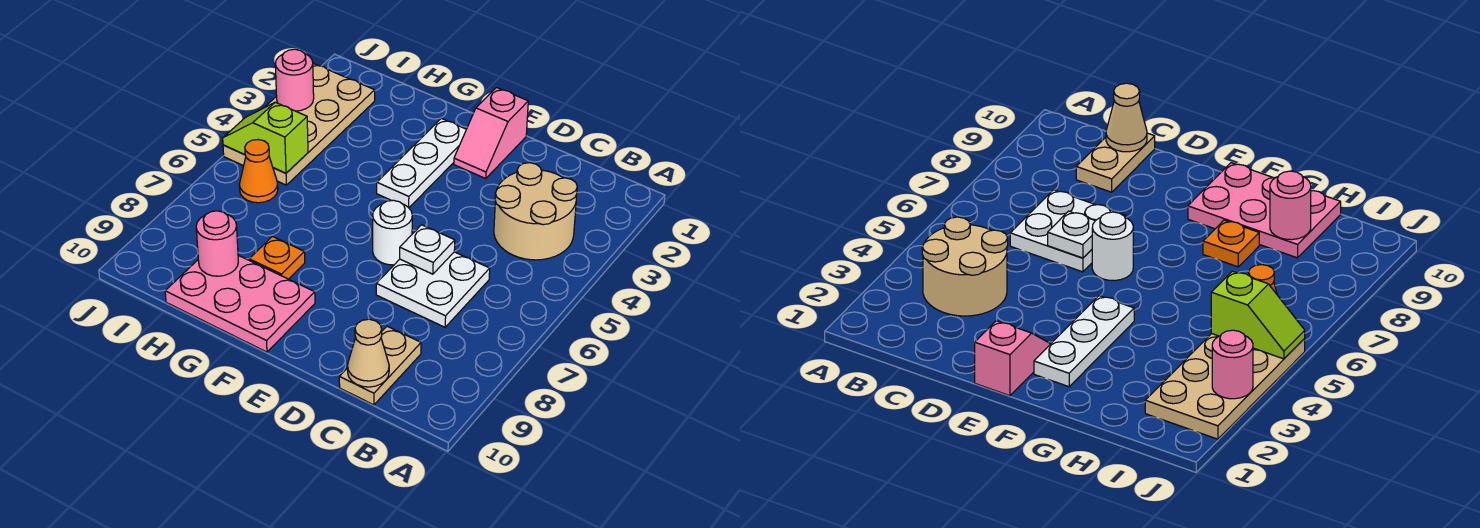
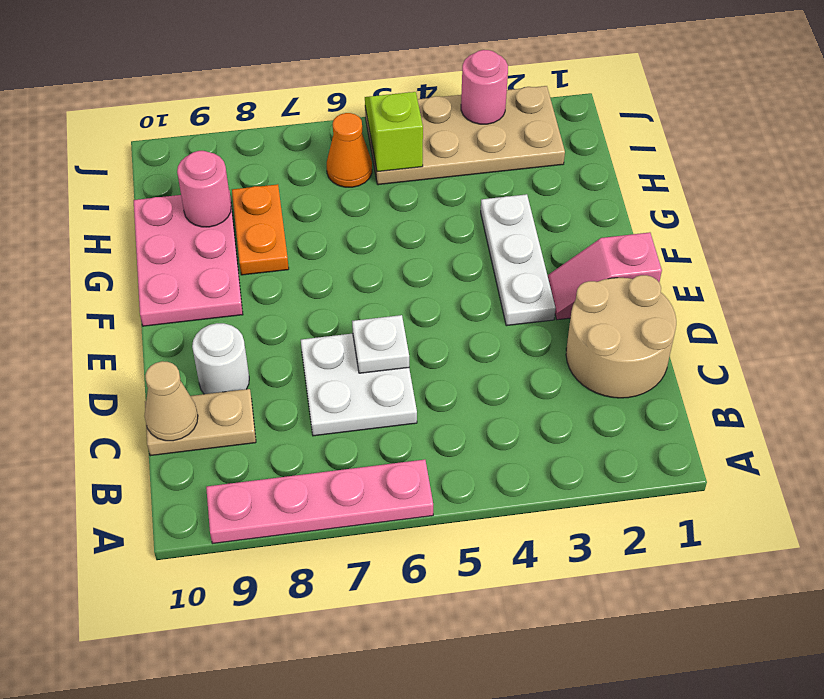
none -> pink 1x4 plate [206,460,433,544]
tan 2x2 round brick [494,163,577,260] -> tan 2x2 round brick moved to [566,275,676,398]
white 1x1 round brick [373,200,412,265] -> white 1x1 round brick moved to [192,323,249,394]
white 1x3 plate [377,118,466,208] -> white 1x3 plate turned to [481,194,556,326]
orange 1x1 plate [249,237,305,279] -> orange 1x2 plate [232,184,289,275]

